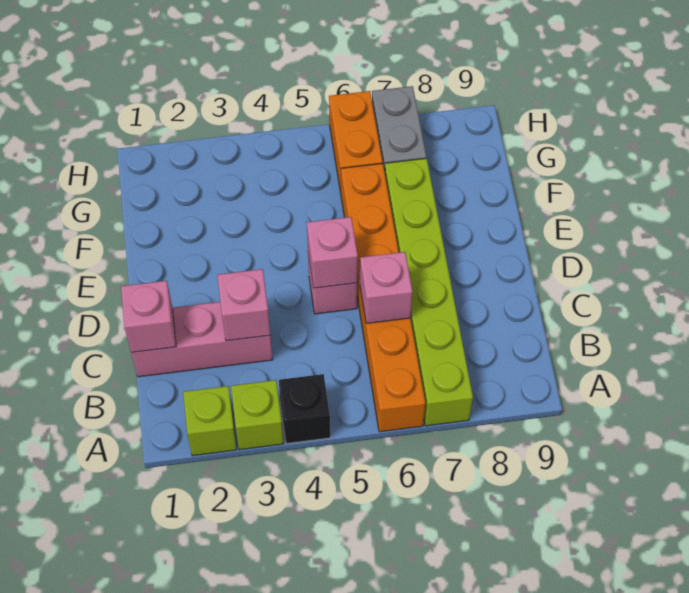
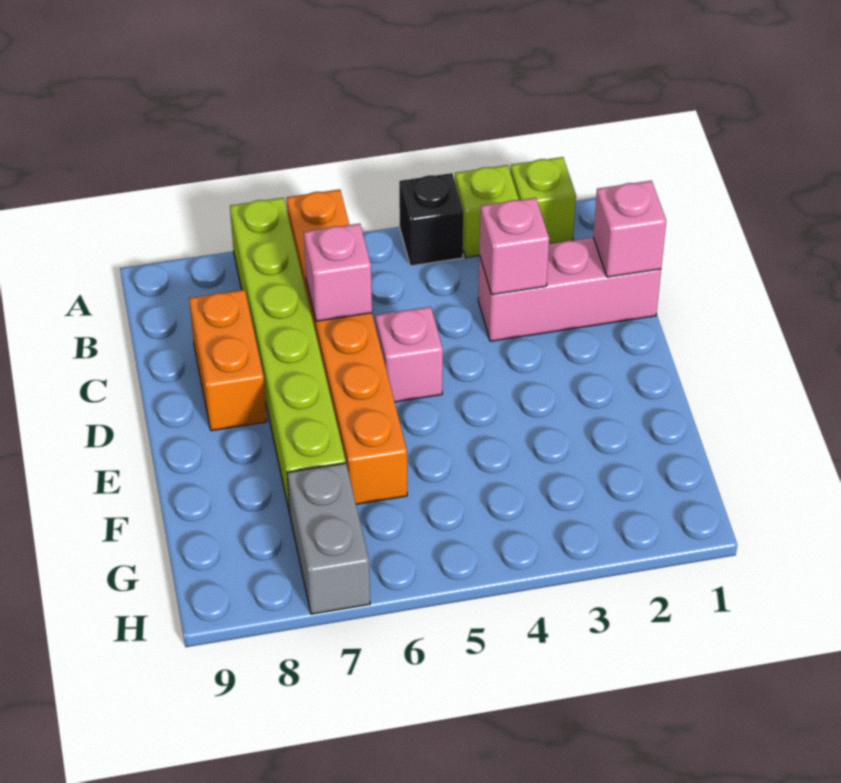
pink 1x1 brick [307,217,358,288] -> none
orange 1x2 brick [329,91,383,193] -> orange 1x2 brick moved to [189,290,267,431]

